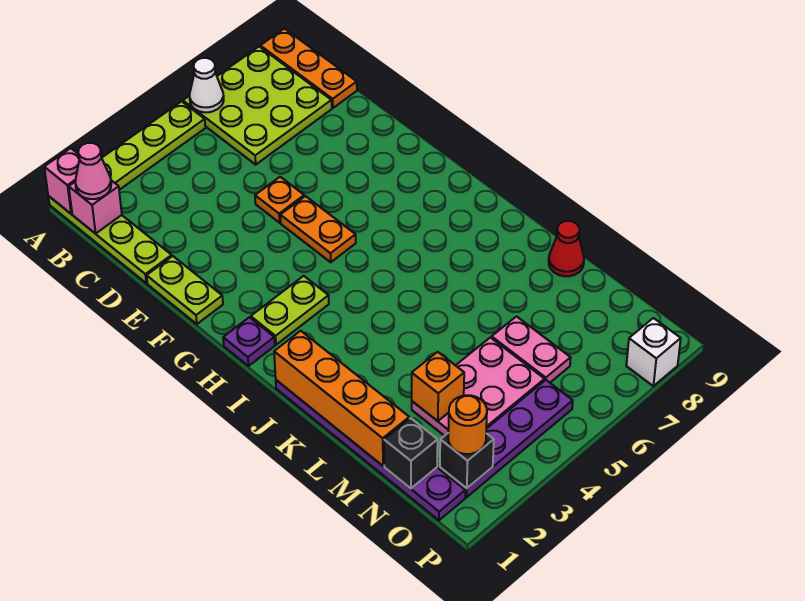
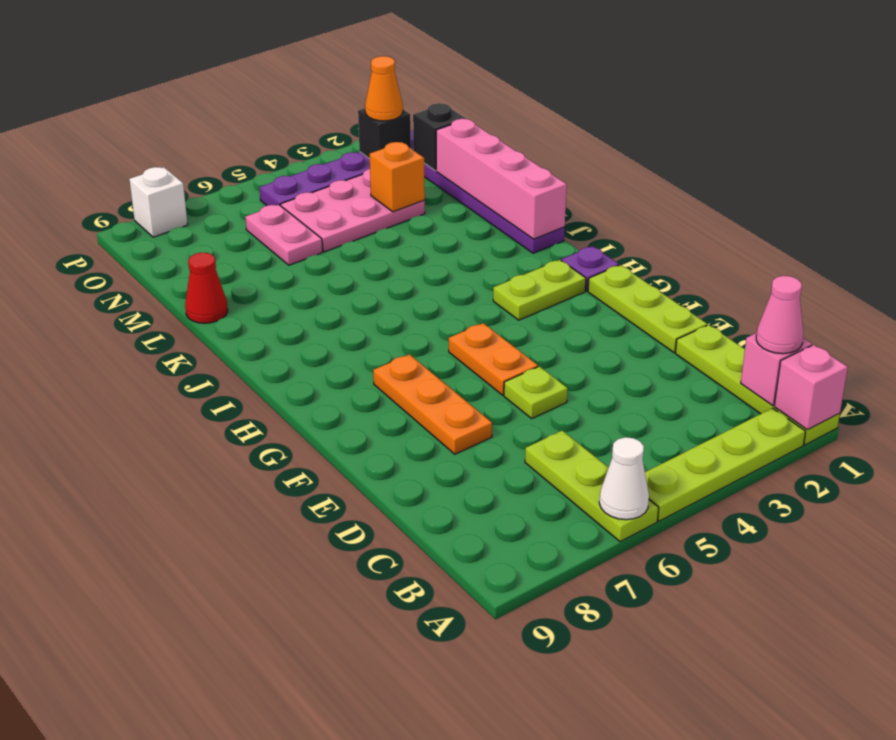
lime 3x3 plate [183,47,332,165] -> lime 1x3 plate [525,431,659,542]
orange 1x3 plate [260,29,357,108] -> orange 1x3 plate moved to [373,354,492,454]
lime 1x2 plate [147,256,223,324] -> lime 1x3 plate [588,265,707,352]
orange 1x1 plate [255,177,304,223] -> lime 1x1 plate [504,366,568,418]
orange 1x4 brick [274,331,409,466] -> pink 1x4 brick [436,119,567,239]
orange 1x1 round brick [448,395,487,454] -> orange 1x1 cone [365,56,403,121]

